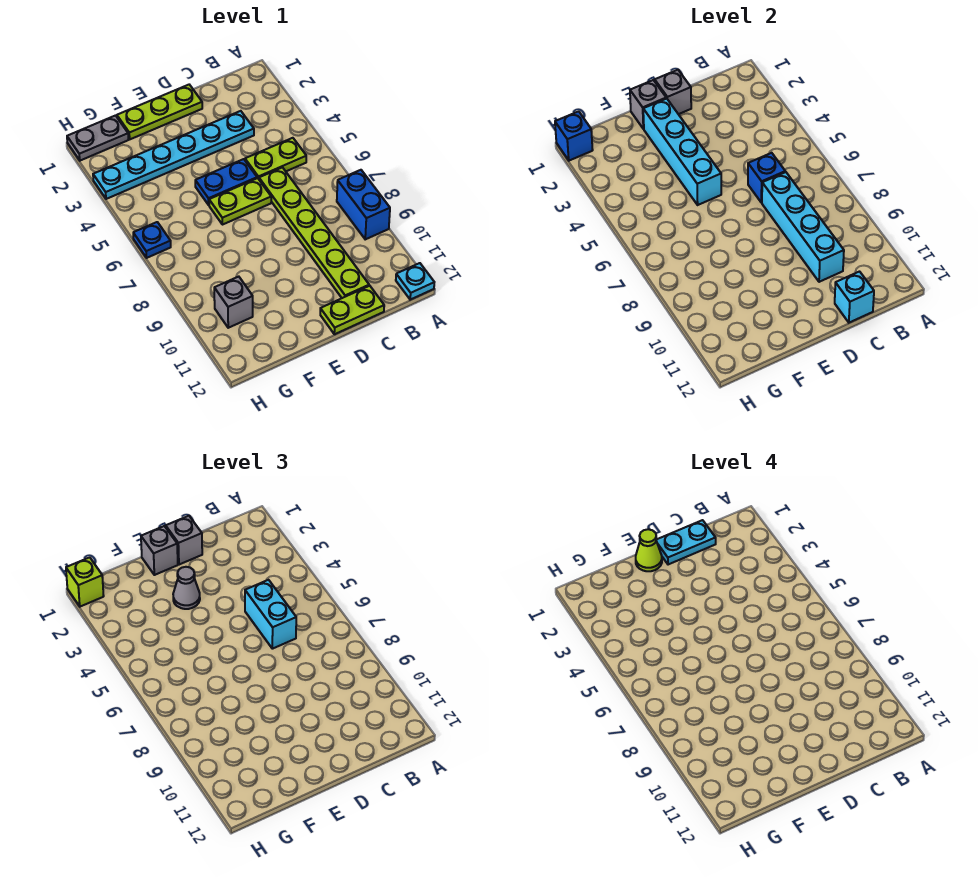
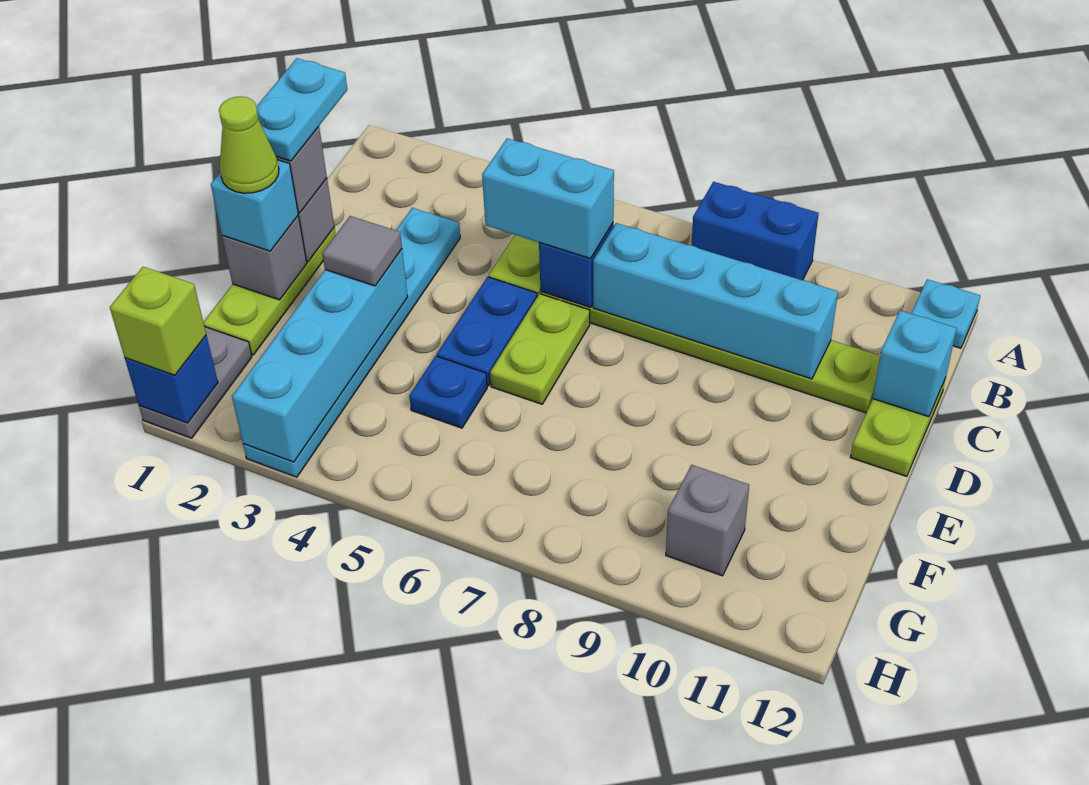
grey 1x1 brick [141,526,178,575] -> cyan 1x1 brick [211,160,298,251]
cyan 1x4 brick [643,98,721,205] -> cyan 1x4 brick turned to [232,249,408,462]
grey 1x1 cone [173,567,200,609] -> grey 1x1 tile [322,216,402,286]
blue 1x1 plate [133,222,171,258] -> blue 1x1 plate moved to [409,356,487,428]

